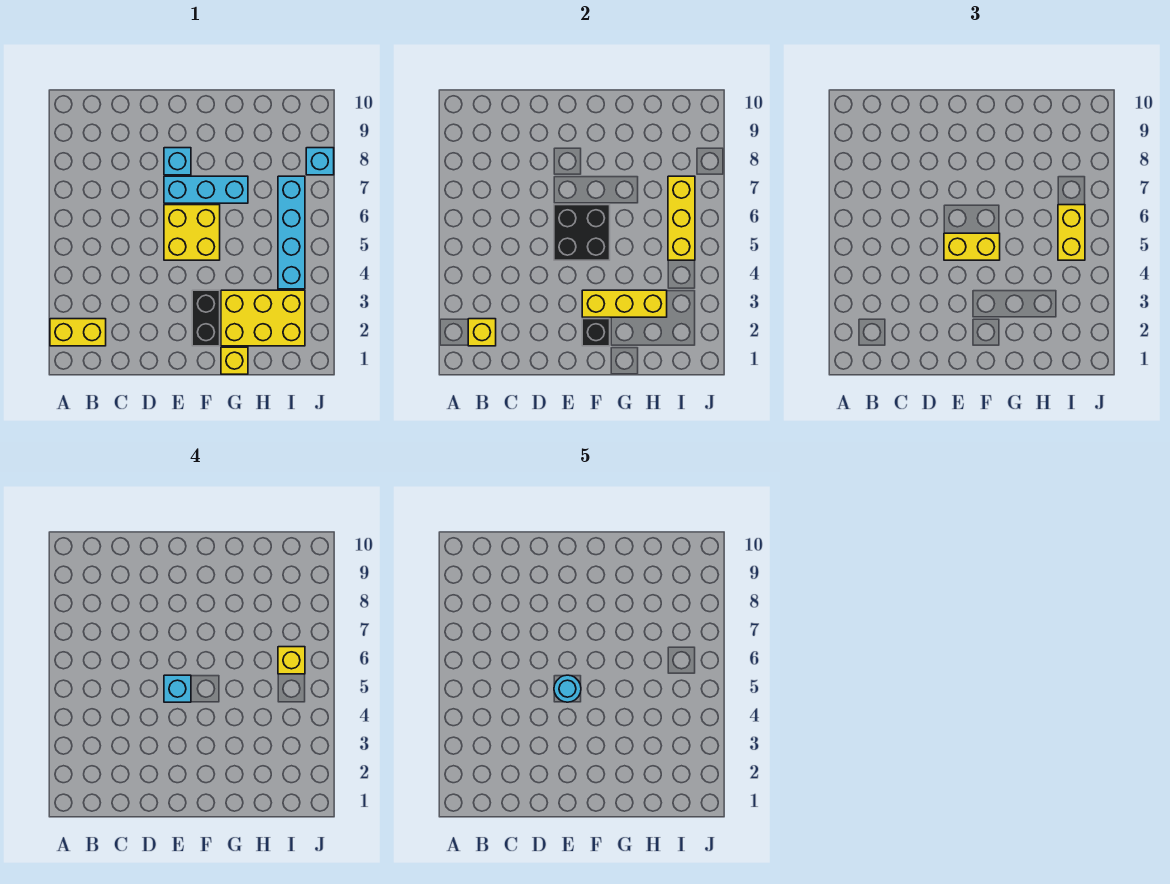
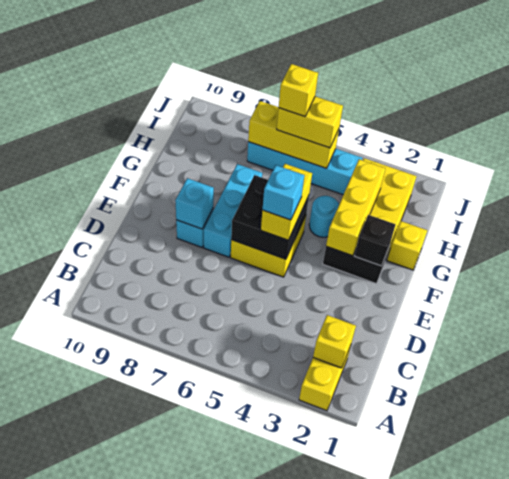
cyan 1x1 round brick [554,675,581,702] -> cyan 1x1 round brick moved to [309,196,339,237]
cyan 1x1 brick [306,148,334,175] -> cyan 1x1 brick moved to [175,178,214,229]

